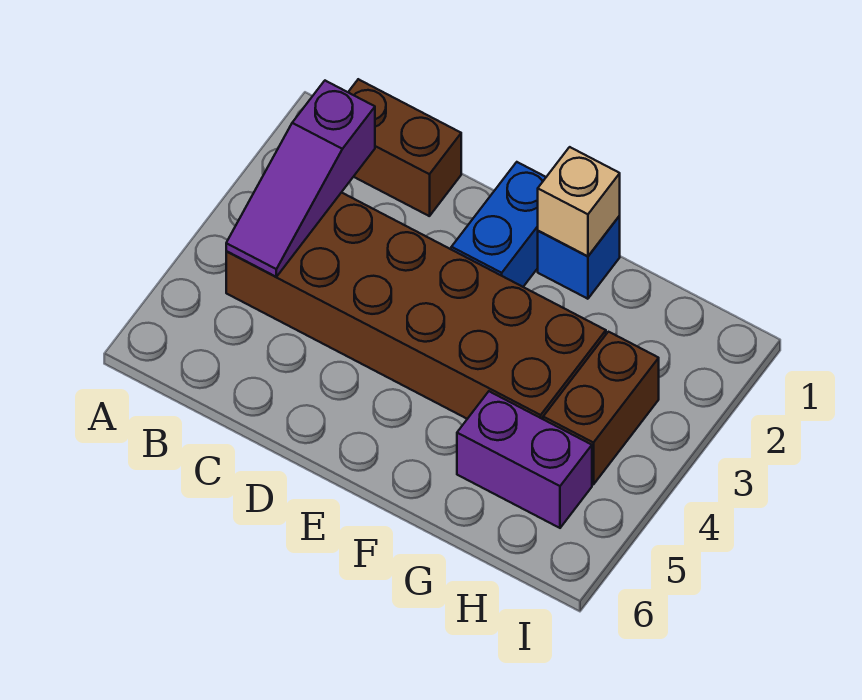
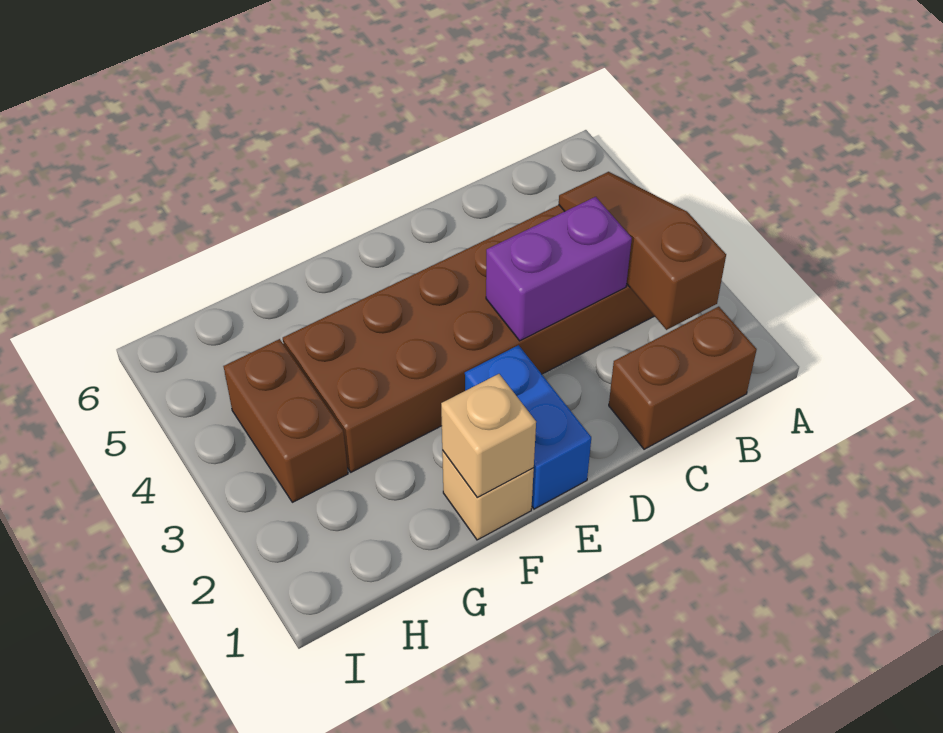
purple 1x3 slope [226,81,375,277] -> brown 1x3 slope [559,172,726,330]
blue 1x1 brick [538,216,620,299] -> tan 1x1 brick [442,450,534,540]
purple 1x2 brick [457,391,592,528] -> purple 1x2 brick moved to [486,197,632,341]

